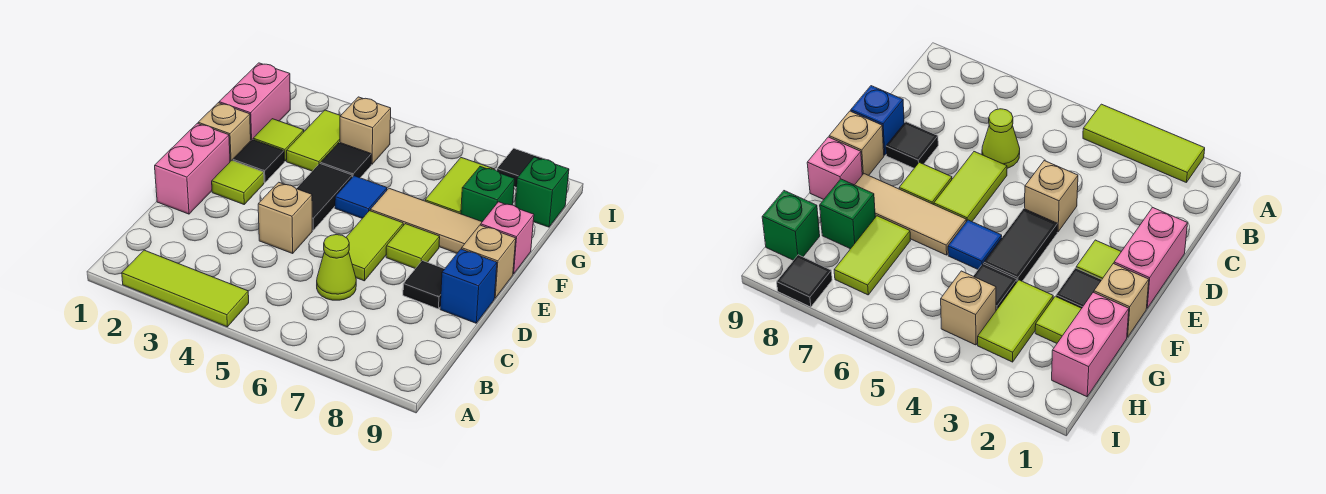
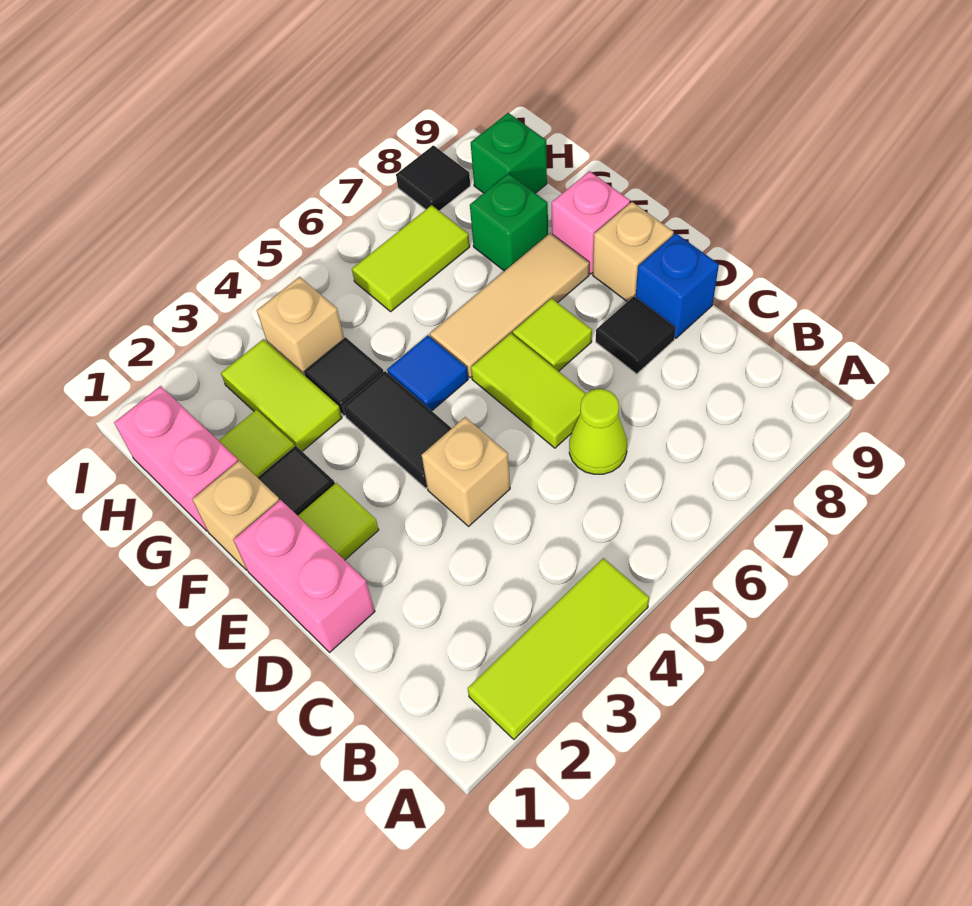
lime 1x2 tile [425,158,493,214] -> lime 1x2 tile turned to [352,205,470,312]

